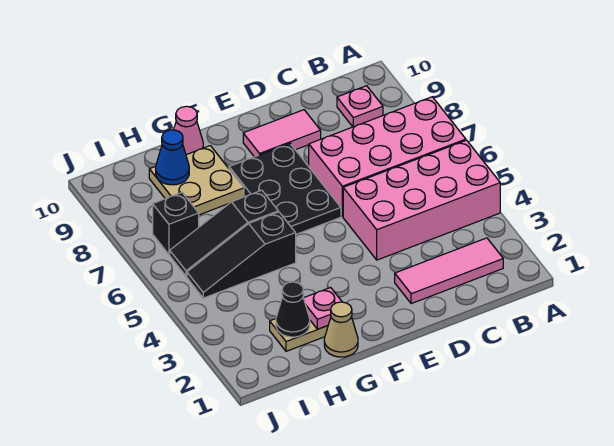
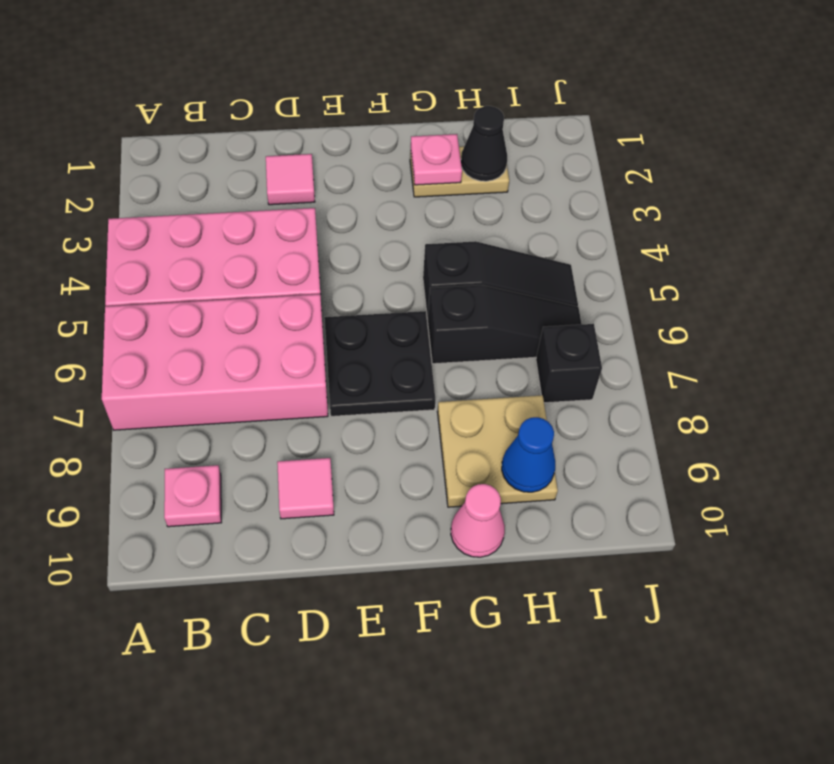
pink 1x3 tile [395,238,503,304] -> pink 1x1 tile [266,154,315,205]
pink 1x2 tile [243,110,321,157] -> pink 1x1 tile [277,458,334,519]
black 2x3 plate [229,143,341,234] -> black 2x2 plate [324,311,436,416]
tan 1x1 cone [324,302,358,357] -> none

